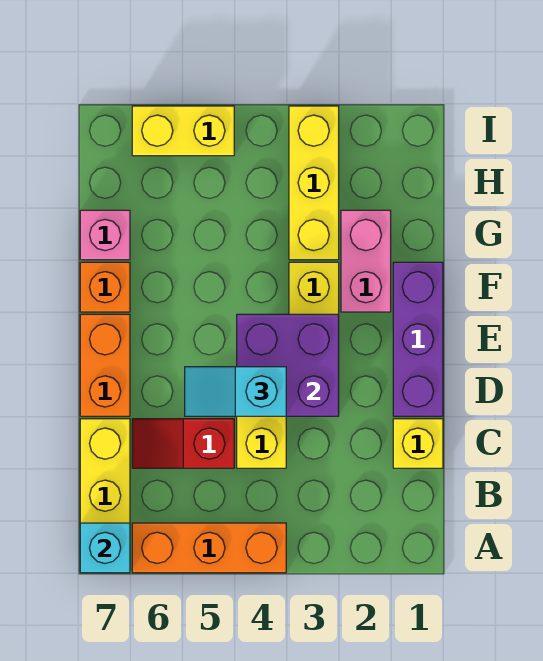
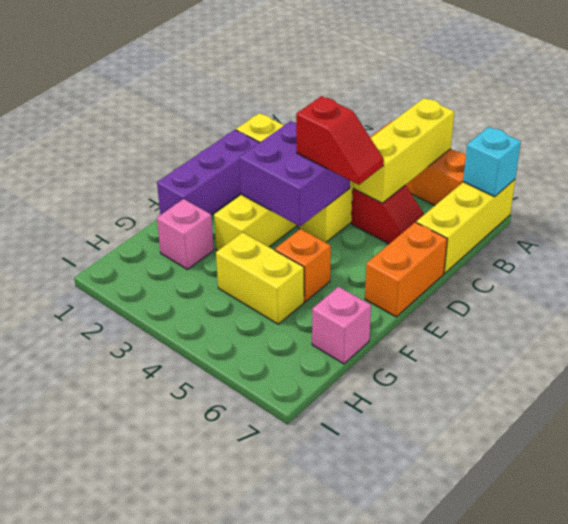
cyan 1x2 slope [185,367,286,416] -> red 1x2 slope [296,96,384,185]
pink 1x2 brick [341,210,391,312] -> pink 1x1 brick [157,199,214,269]
orange 1x1 brick [80,262,130,312] -> orange 1x1 brick moved to [275,229,331,302]
yellow 1x3 brick [289,106,339,260] -> yellow 1x3 brick moved to [353,98,454,203]
yellow 1x2 brick [132,106,234,156] -> yellow 1x2 brick moved to [216,232,304,324]

